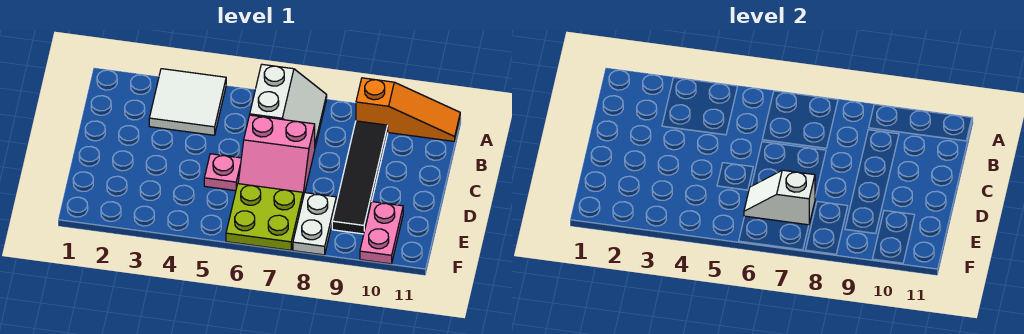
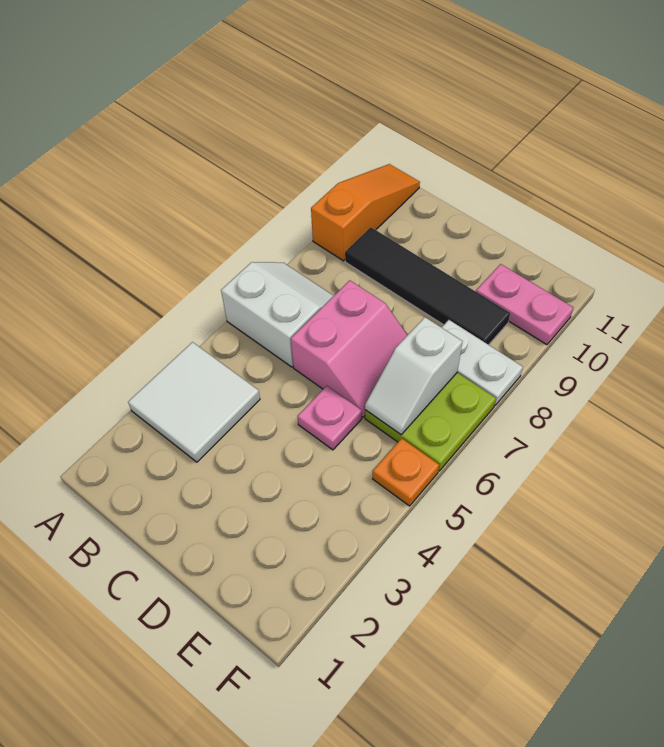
none -> orange 1x1 plate [372,438,439,506]

